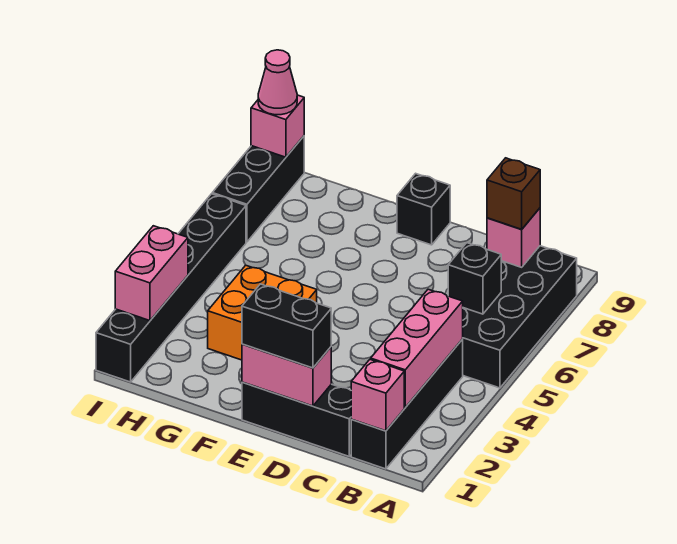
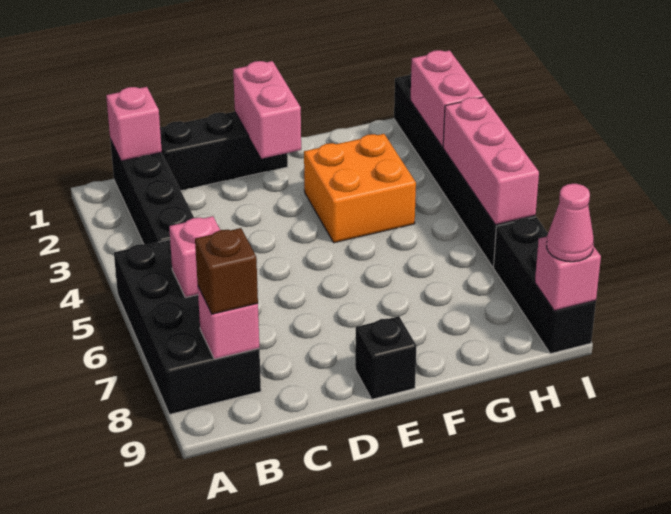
pink 1x3 brick [371,289,463,407] -> pink 1x3 brick moved to [443,97,539,225]
black 1x1 brick [448,243,501,314] -> pink 1x1 brick [169,216,220,298]
pink 1x2 brick [242,344,331,406] -> pink 1x2 brick turned to [233,61,301,158]
black 1x2 brick [242,284,331,368] -> none

